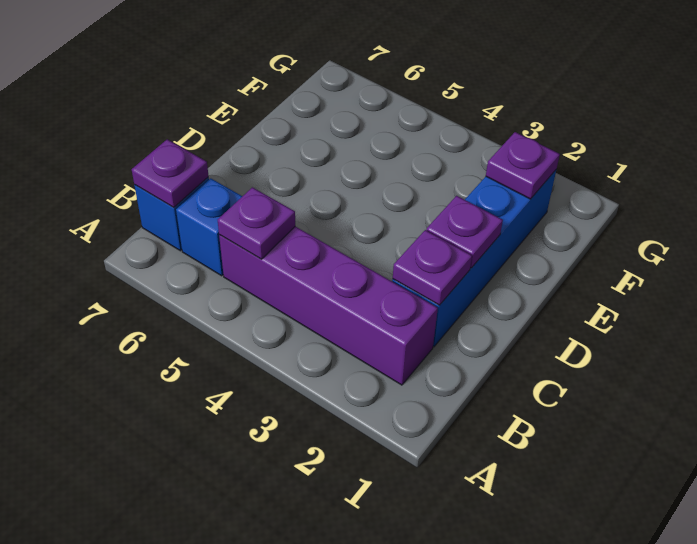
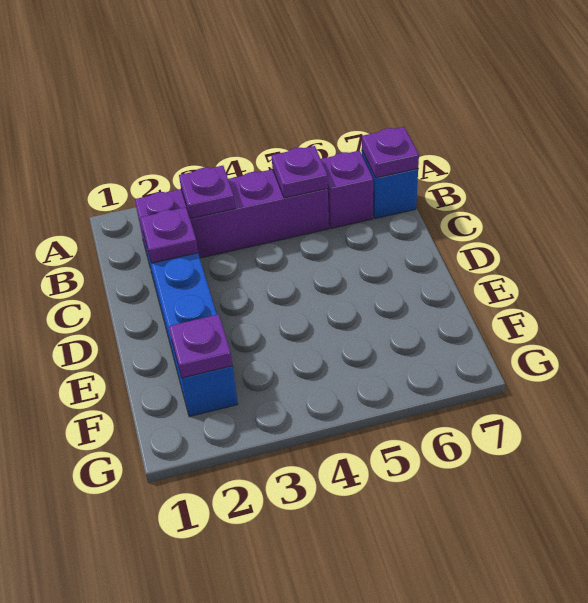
blue 1x1 brick [176,178,242,276] -> purple 1x1 brick [321,151,373,228]
purple 1x1 plate [426,196,503,268] -> purple 1x1 plate moved to [179,166,235,219]

